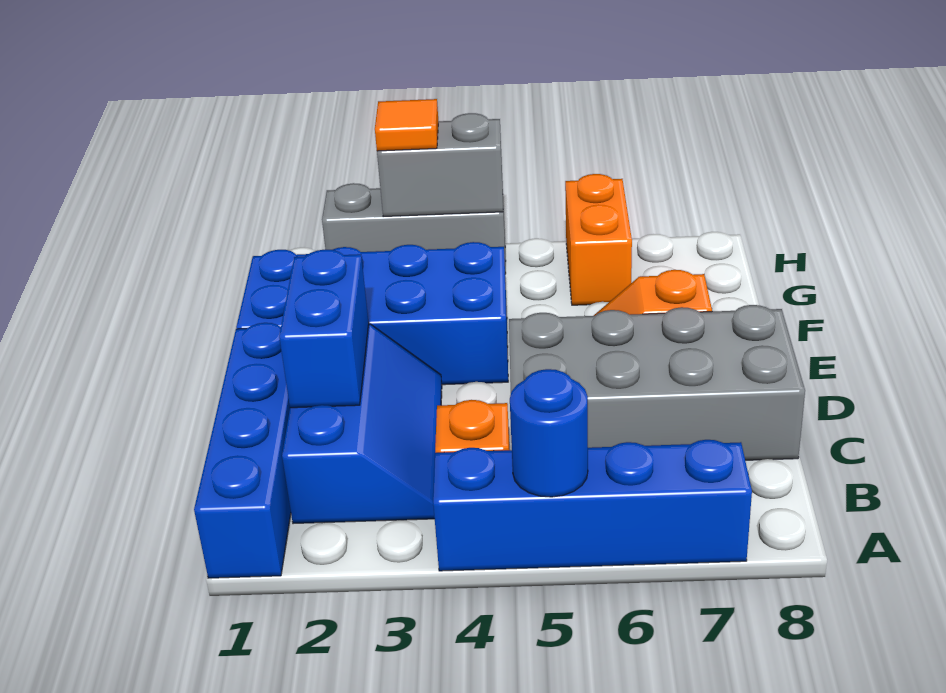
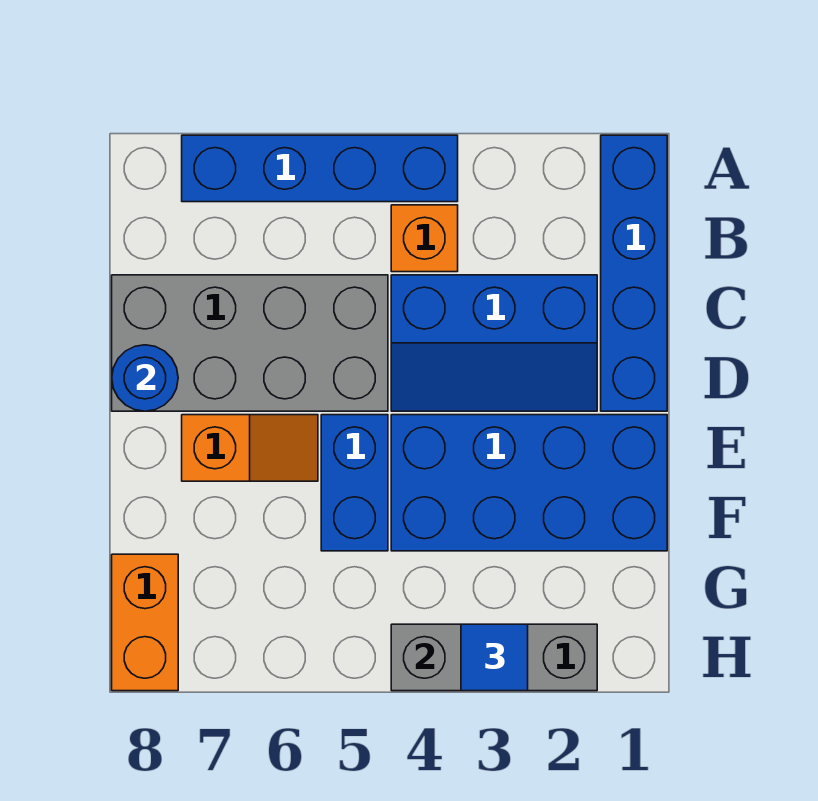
blue 1x1 round brick [510,369,588,497] -> blue 1x1 round brick moved to [112,345,178,411]
blue 2x3 slope [282,324,442,524] -> blue 2x3 slope turned to [391,275,597,411]
blue 1x2 brick [279,249,369,408] -> blue 1x2 brick moved to [321,415,388,551]
orange 1x2 brick [565,174,632,305] -> orange 1x2 brick moved to [112,554,178,691]
orange 1x1 tile [375,99,438,151] -> blue 1x1 tile [461,624,528,691]

